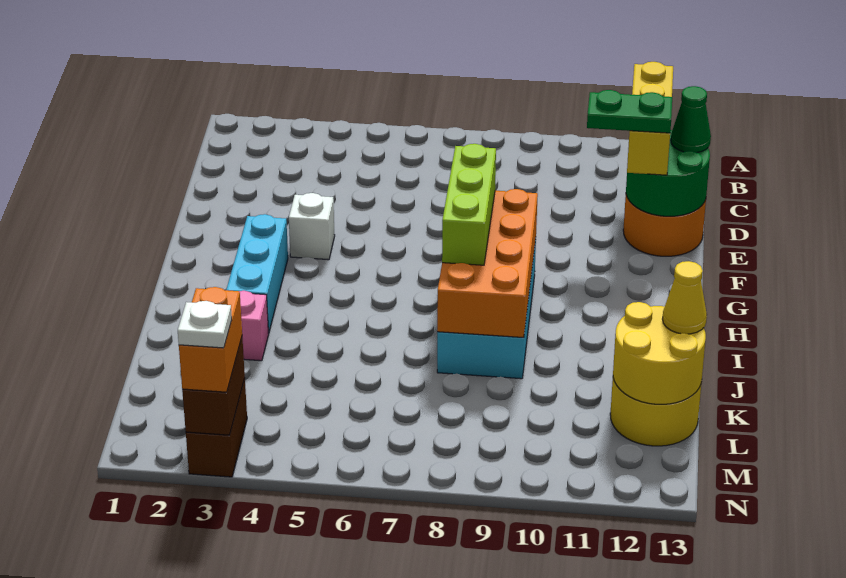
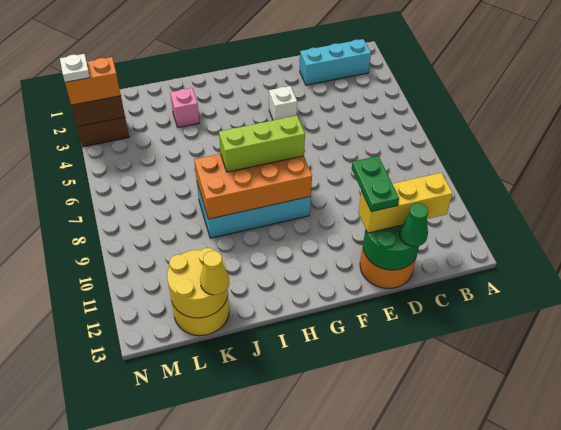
cyan 1x3 brick [226,214,288,334] -> cyan 1x3 brick moved to [300,39,371,85]

